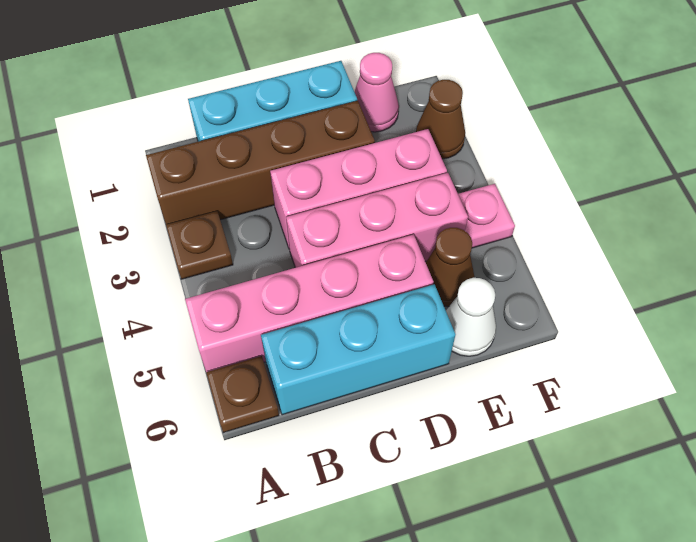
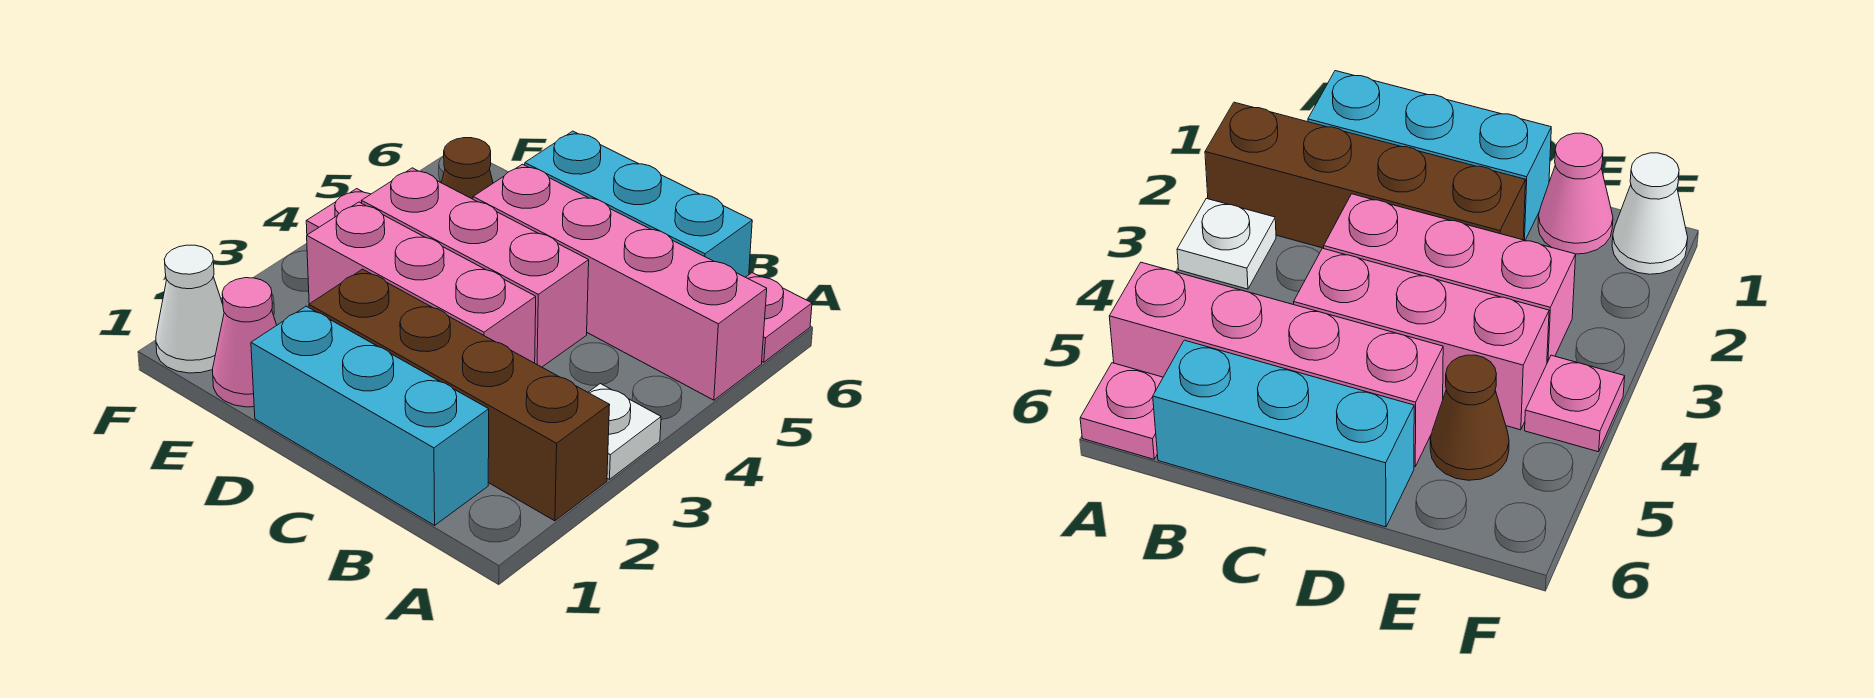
brown 1x1 plate [166,211,233,279] -> white 1x1 plate [588,384,661,479]
brown 1x1 plate [206,356,279,433] -> pink 1x1 plate [746,273,812,362]
white 1x1 cone [446,278,496,356] -> white 1x1 cone moved to [156,245,224,373]
brown 1x1 cone [416,80,465,159] -> none

